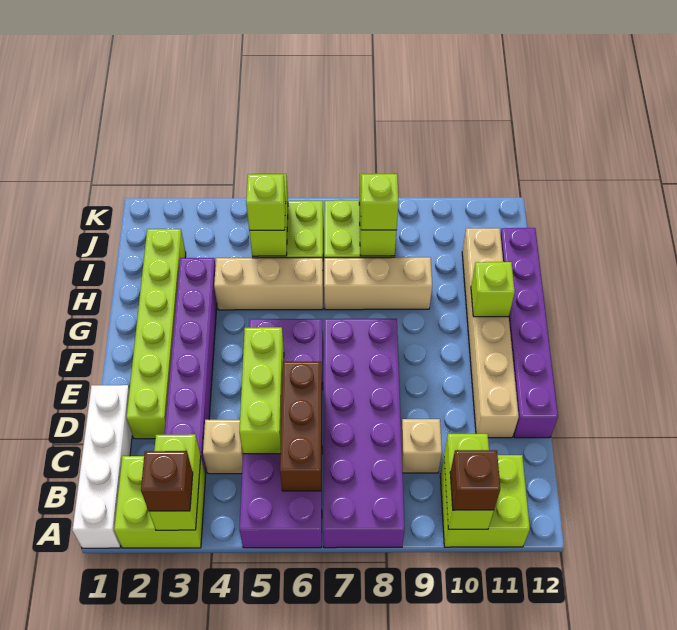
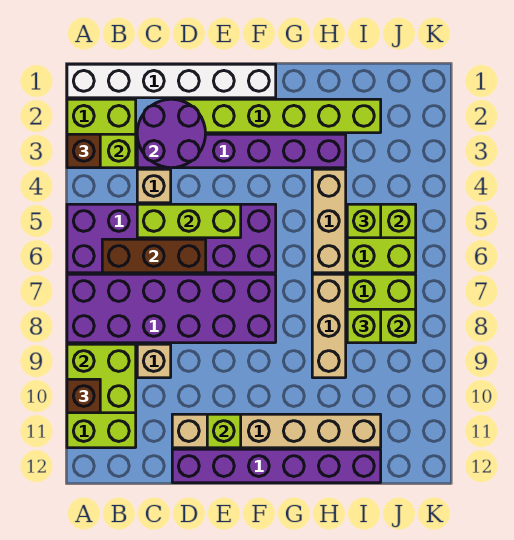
white 1x4 brick [72,385,132,548] -> white 1x6 brick [67,64,276,98]
lime 1x2 brick [444,434,494,529] -> lime 2x2 brick [67,344,136,413]
none -> purple 2x2 round brick [137,99,206,168]
lime 1x1 brick [471,262,515,317] -> lime 1x1 brick moved to [207,414,241,448]

